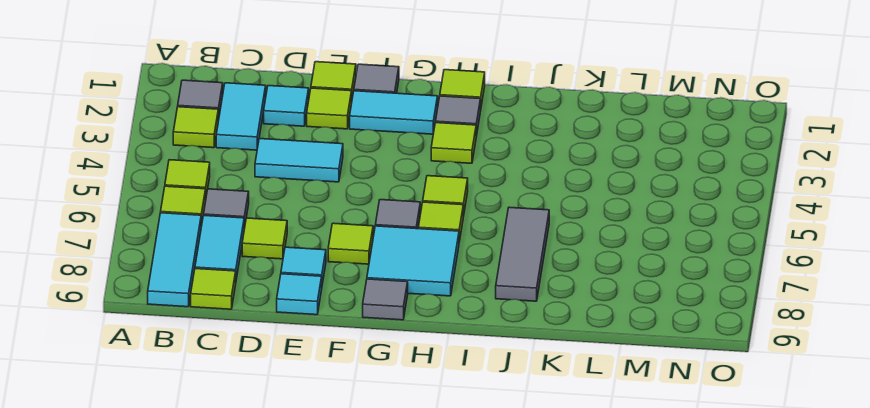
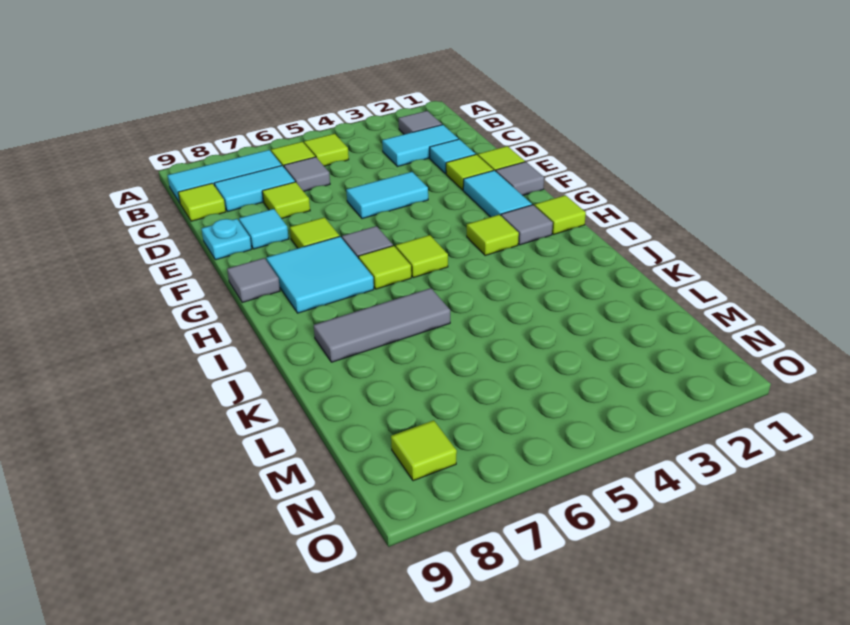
lime 1x1 tile [173,107,218,148] -> lime 1x1 tile moved to [391,420,457,481]
cyan 1x2 tile [255,139,343,182] -> cyan 1x2 tile turned to [346,172,428,219]
cyan 1x1 tile [277,274,322,315] -> cyan 1x1 plate [201,219,251,260]

